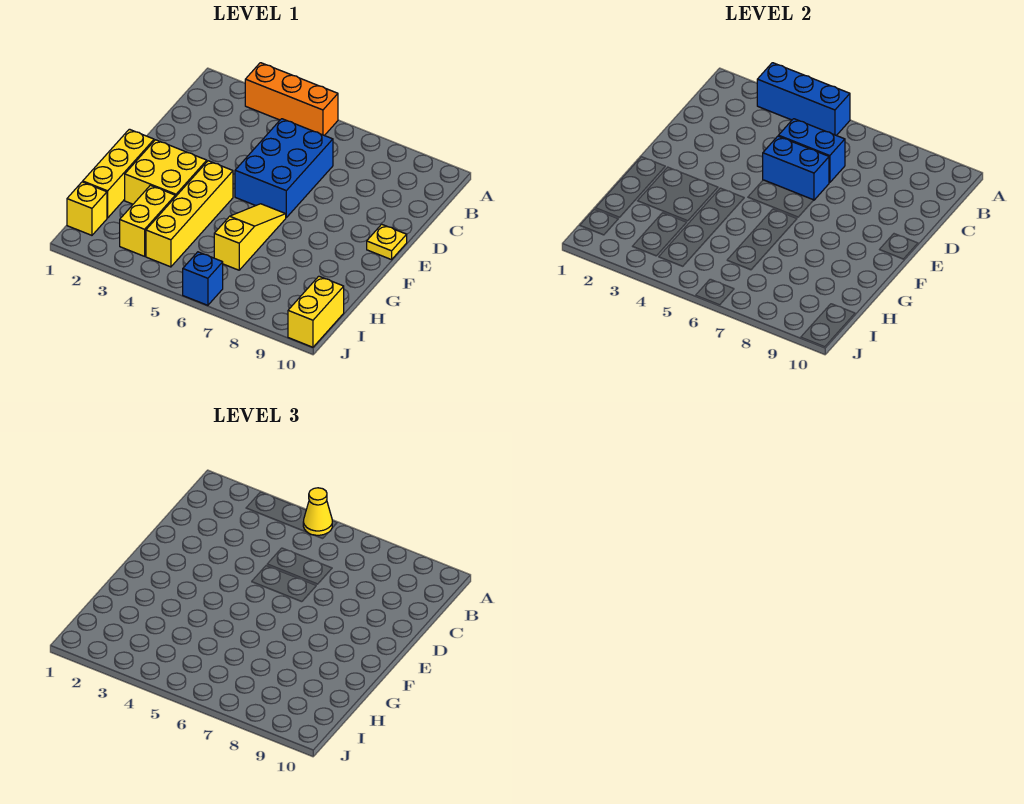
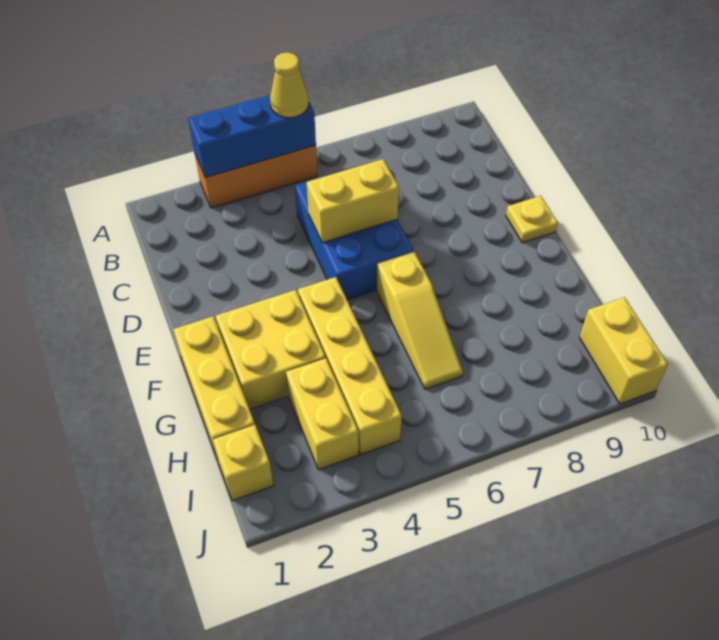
blue 1x2 brick [779,119,845,183] -> none
blue 1x2 brick [763,136,829,200] -> yellow 1x2 brick [307,159,399,243]
yellow 1x3 slope [214,204,286,270] -> yellow 1x3 slope turned to [377,252,463,389]
blue 1x1 brick [183,252,223,305] -> none

